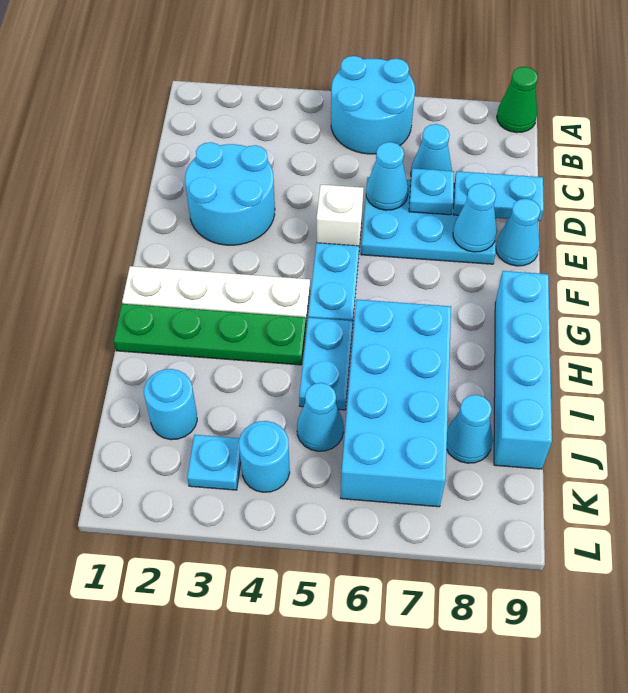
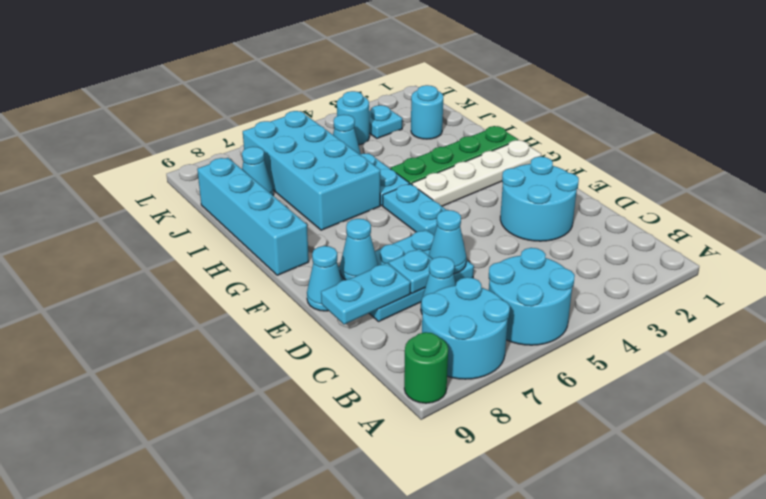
none -> cyan 2x2 round brick [421,277,510,379]
green 1x1 cone [497,67,538,133] -> green 1x1 round brick [404,332,448,403]
white 1x1 brick [317,185,364,247] -> none

